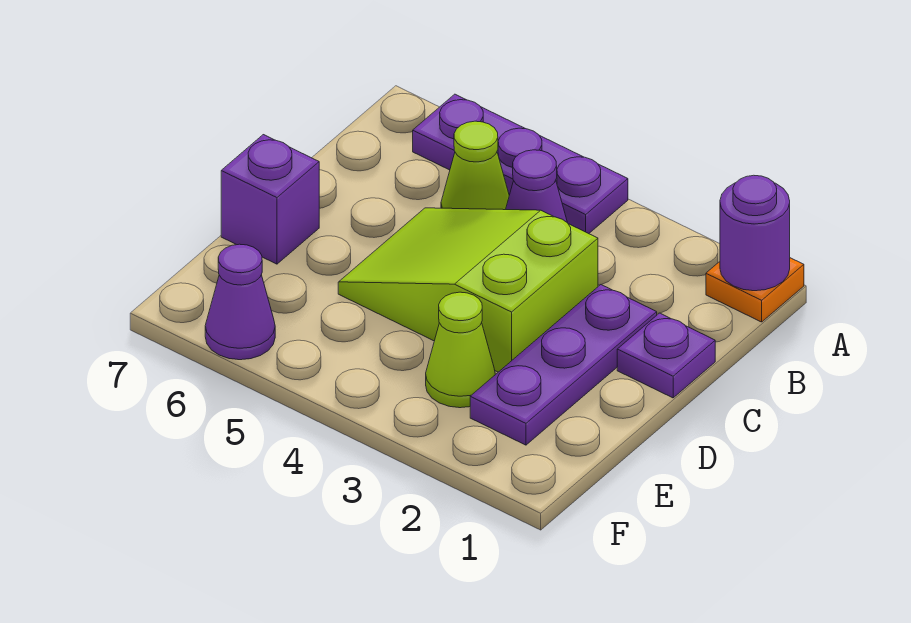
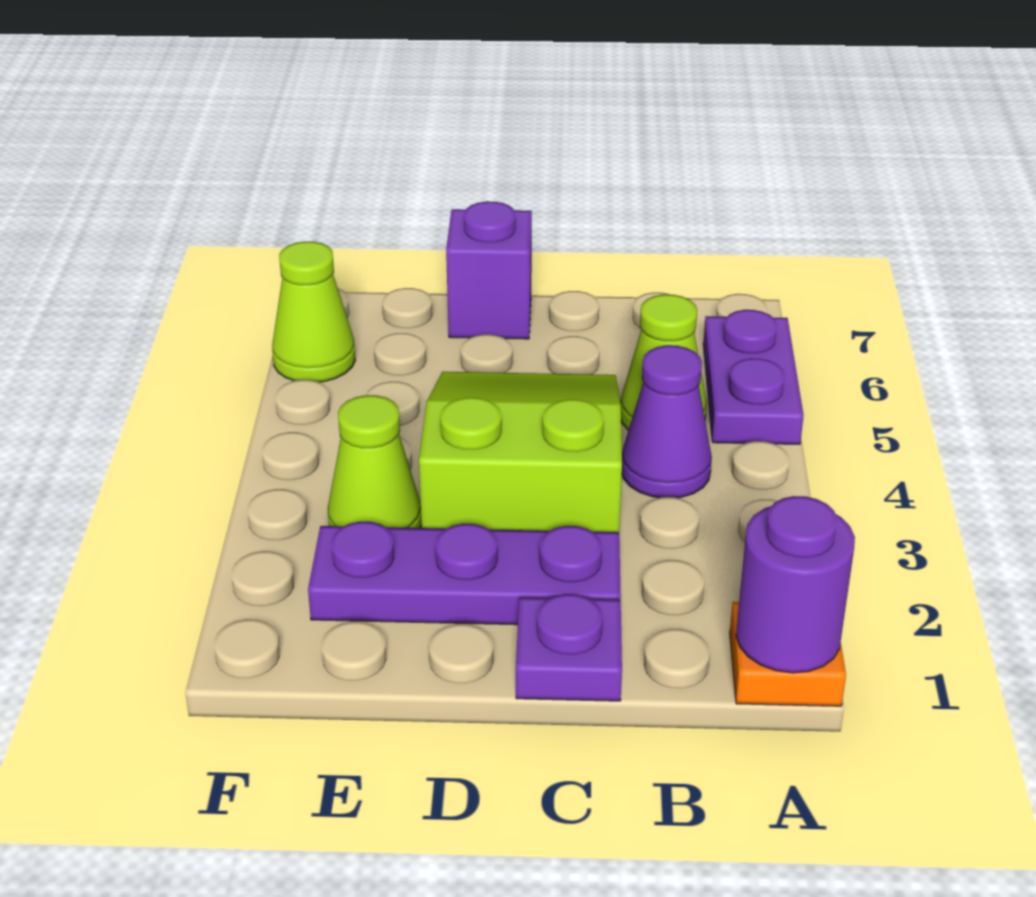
purple 1x3 plate [413,94,628,234] -> purple 1x2 plate [703,310,804,444]
purple 1x1 cone [205,244,275,360] -> lime 1x1 cone [272,242,355,382]

